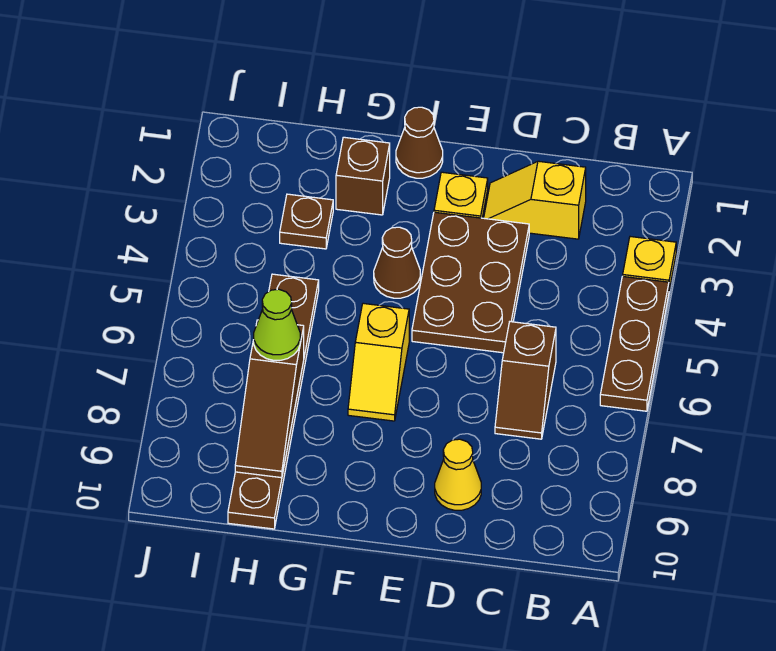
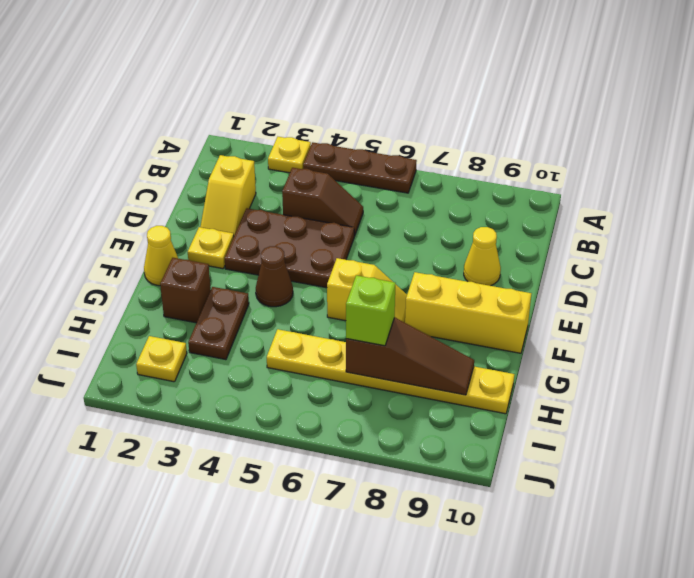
brown 1x2 slope [495,322,556,439] -> brown 1x2 slope moved to [282,168,363,236]
brown 1x1 cone [396,107,443,178] -> yellow 1x1 cone [144,226,178,286]
none -> yellow 1x3 brick [405,272,531,353]
brown 1x1 plate [280,194,333,249] -> brown 1x2 plate [188,287,249,360]
brown 1x6 plate [228,274,319,529] -> yellow 1x6 plate [267,329,514,414]
lime 1x1 cone [254,289,300,360] -> lime 1x1 brick [346,275,395,346]
none -> yellow 1x1 plate [136,336,187,382]

